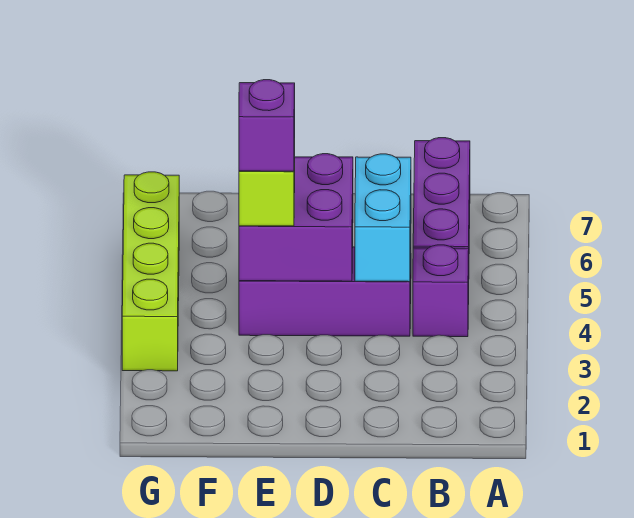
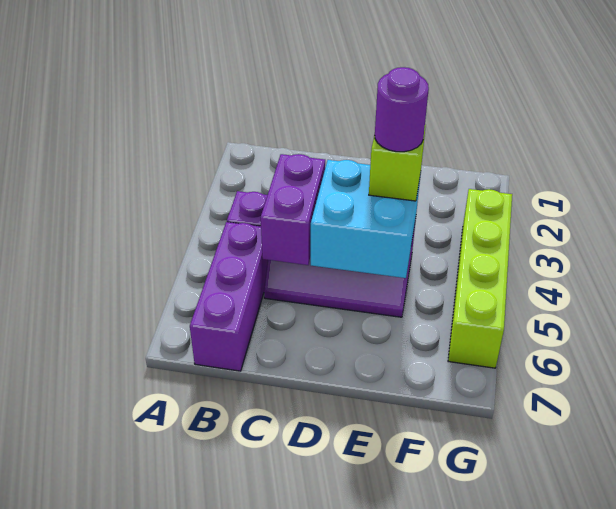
cyan 1x2 brick [355,154,411,282] -> purple 1x2 brick [261,154,325,265]
purple 2x2 brick [239,154,353,281] -> cyan 2x2 brick [311,160,420,278]
purple 1x1 brick [239,80,295,171] -> purple 1x1 round brick [375,67,429,152]

